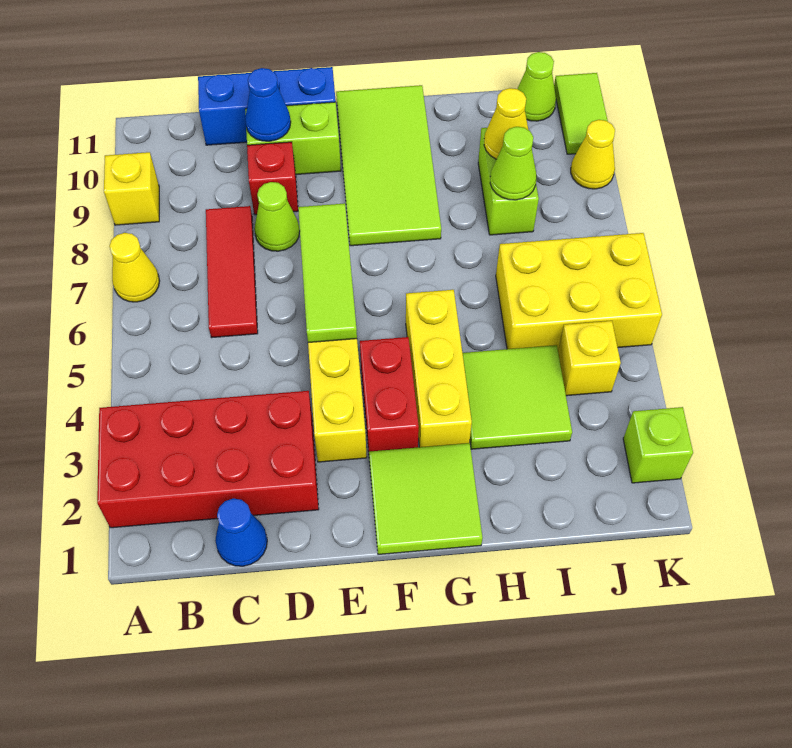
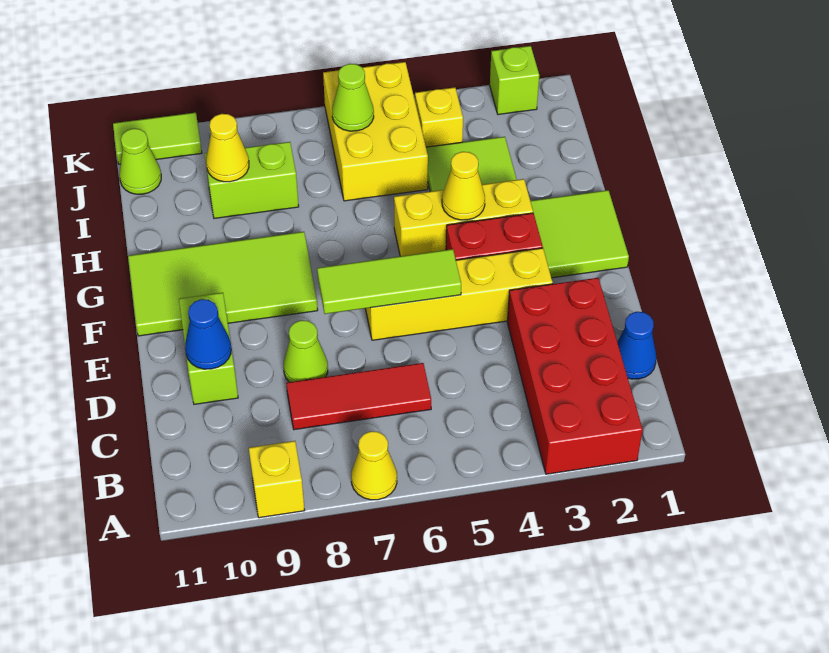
blue 1x3 brick [198,67,336,145] -> none
red 1x1 brick [247,142,298,215] -> none
lime 1x1 cone [490,127,536,200] -> lime 1x1 cone moved to [332,64,374,131]
yellow 1x1 cone [571,120,615,189] -> yellow 1x1 cone moved to [442,152,485,220]

